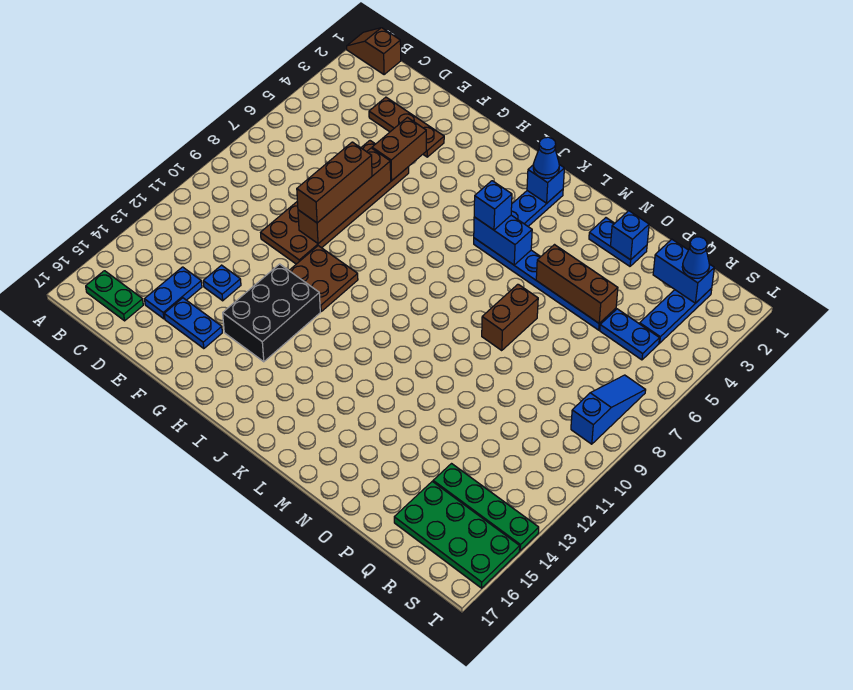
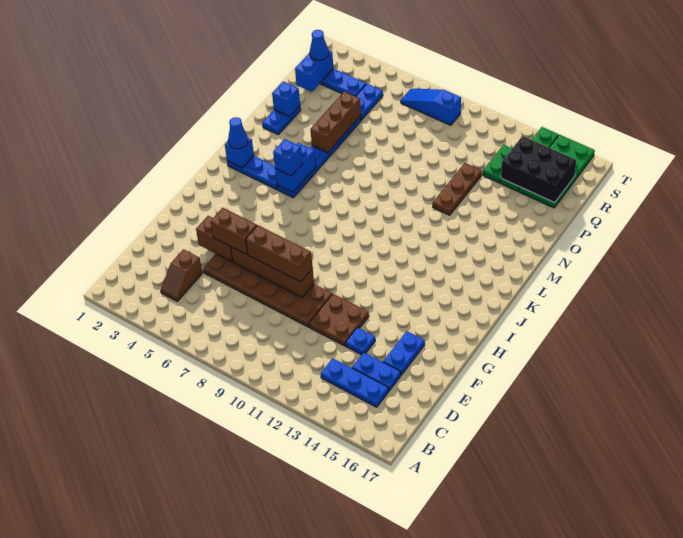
brown 1x2 slope [347,28,401,75] -> brown 1x2 slope moved to [161,249,202,301]
green 1x2 plate [86,271,143,321] -> green 1x2 plate moved to [483,145,512,183]
none -> blue 1x3 plate [321,358,389,407]
brown 1x3 plate [369,97,444,157] -> brown 1x3 plate moved to [433,163,482,215]
brown 2x2 plate [289,246,358,311] -> brown 2x2 plate moved to [309,294,369,346]
black 2x3 brick [223,264,320,362] -> black 2x3 brick moved to [501,136,576,203]
brown 1x2 brick [482,284,538,351] -> brown 1x2 brick moved to [210,208,257,255]

